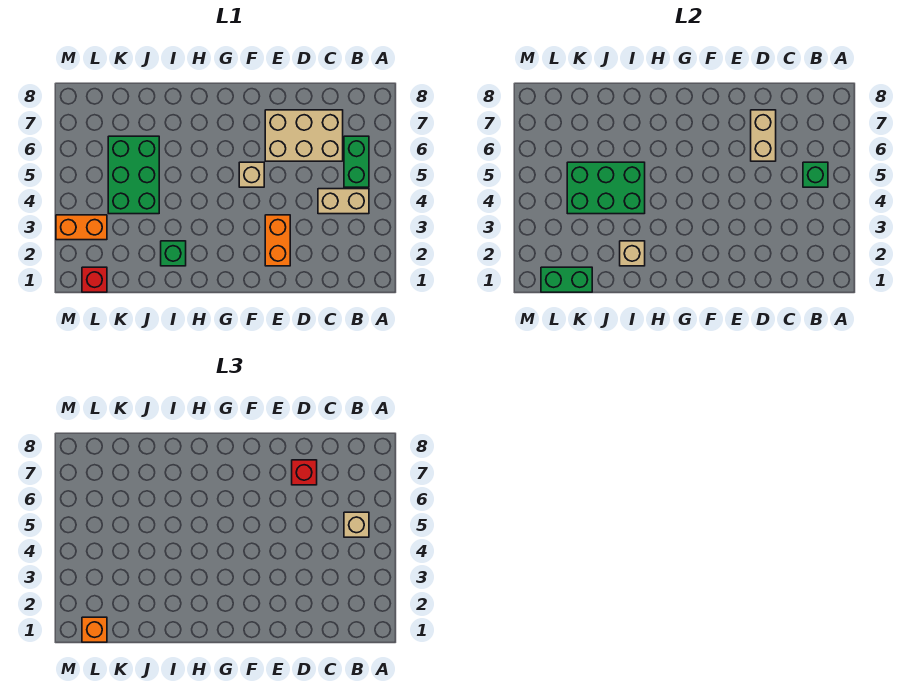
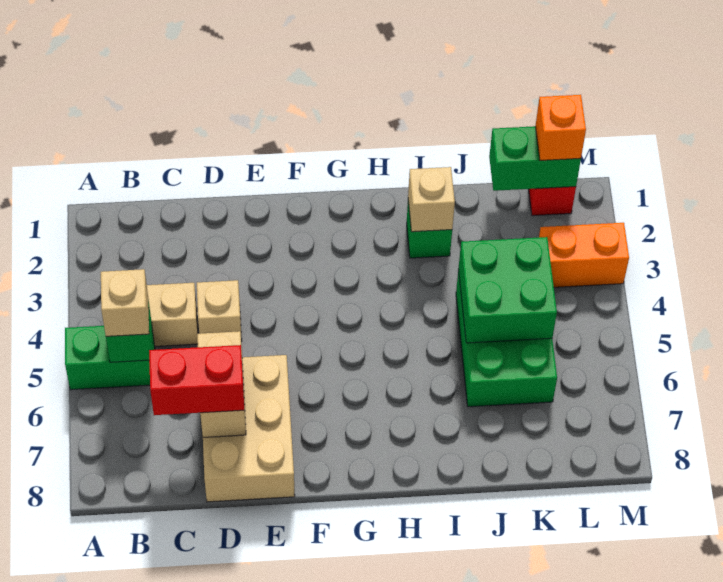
green 1x2 brick [344,136,369,187] -> green 1x2 brick turned to [65,326,155,390]
tan 2x3 brick [265,110,343,161] -> tan 2x3 brick turned to [203,355,295,502]
red 1x1 brick [292,460,317,485] -> red 1x2 brick [149,345,244,415]
orange 1x2 brick [265,215,290,266] -> none
tan 1x1 brick [239,162,264,187] -> tan 1x1 brick moved to [197,280,242,342]
green 2x3 brick [567,162,645,214] -> green 2x2 brick [458,237,557,343]

